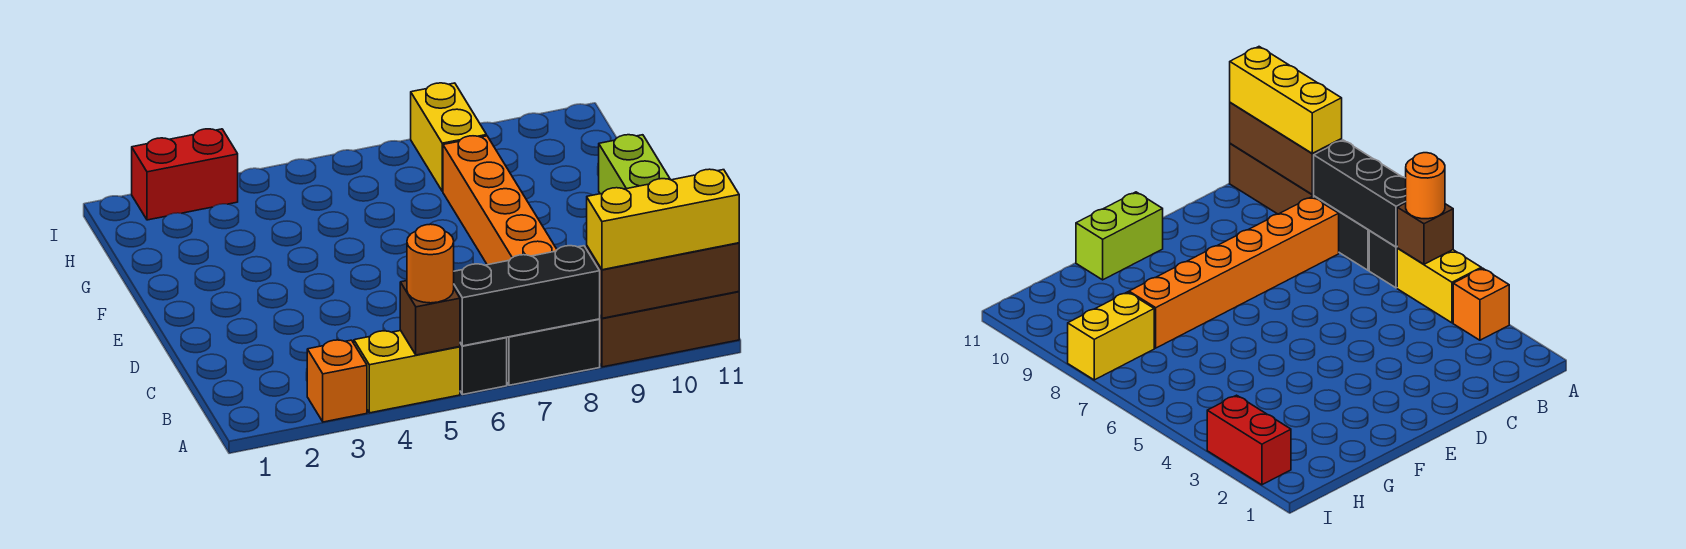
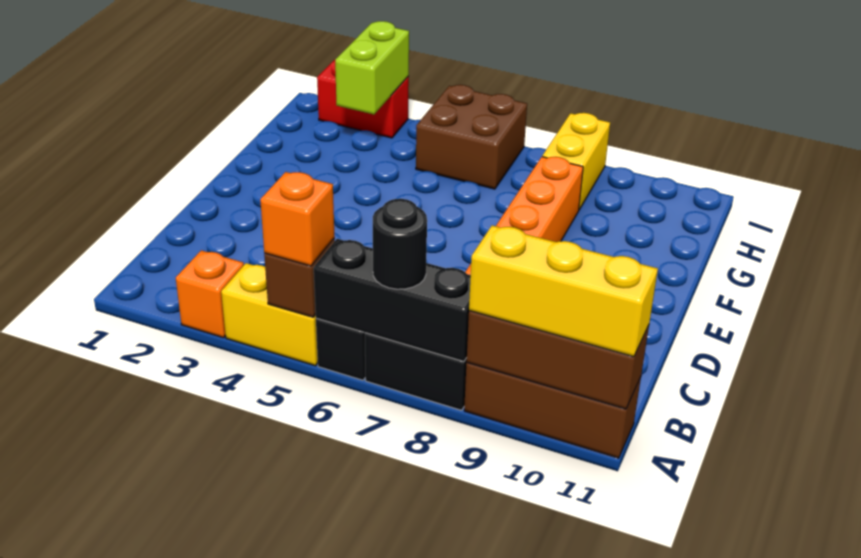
orange 1x1 round brick [407,224,454,303] -> orange 1x1 brick [260,172,335,266]
none -> black 1x1 round brick [373,199,427,289]
lime 1x2 brick [599,135,670,194] -> lime 1x2 brick moved to [335,21,409,114]
none -> brown 2x2 brick [416,85,527,189]

